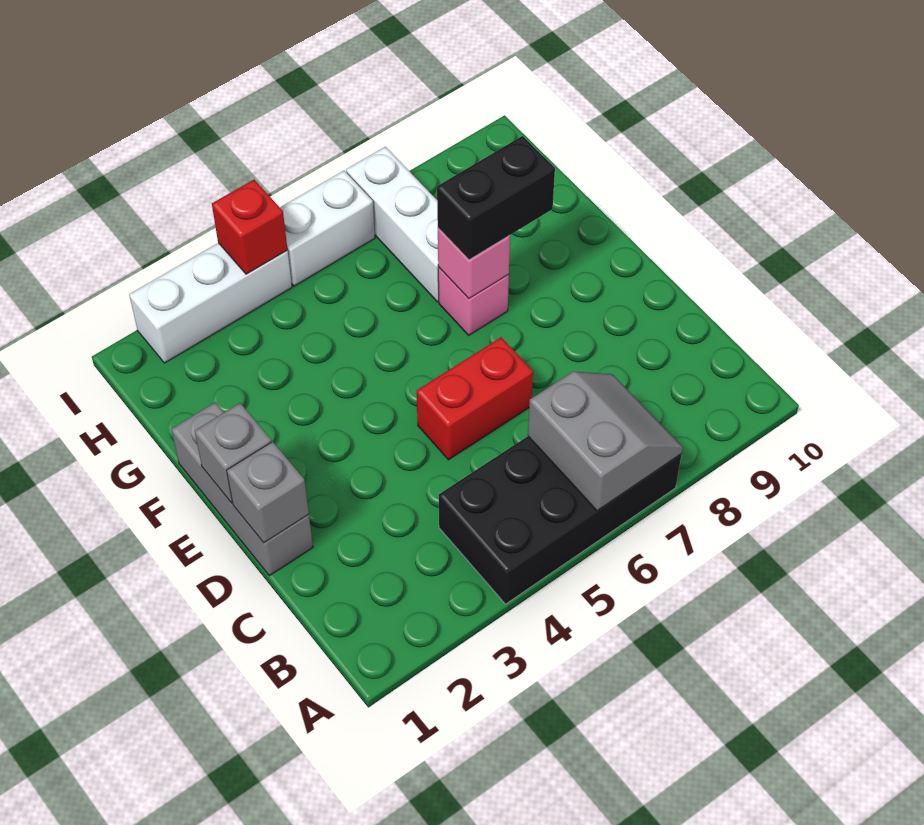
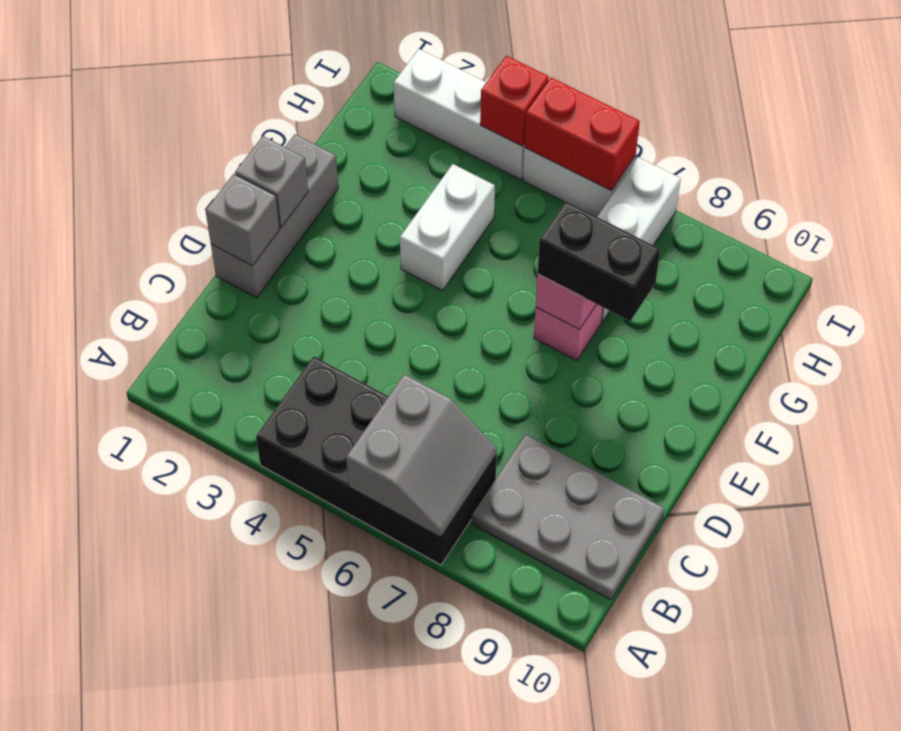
none -> grey 2x3 plate [471,434,664,600]
red 1x2 brick [416,337,533,460] -> red 1x2 brick moved to [524,78,640,191]
none -> white 1x2 brick [400,164,495,291]

